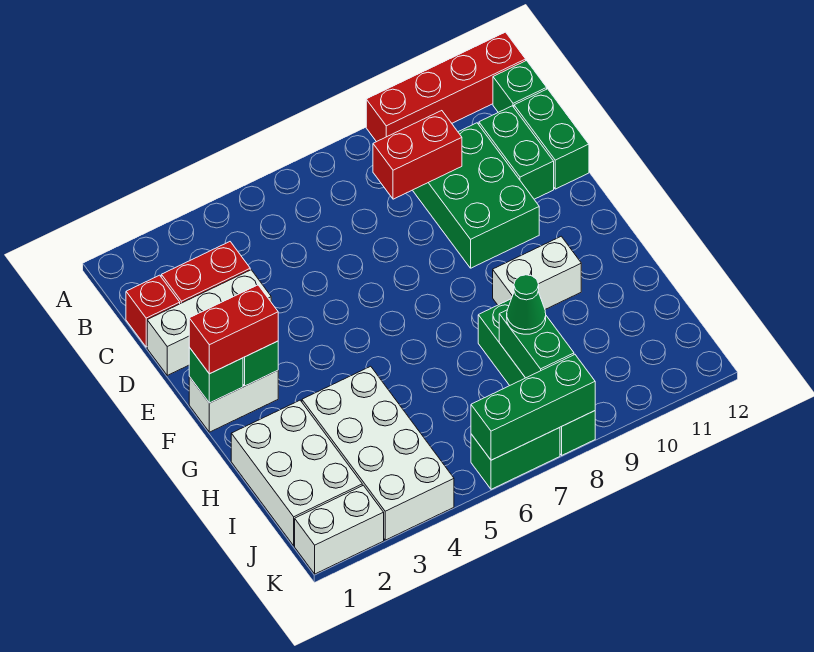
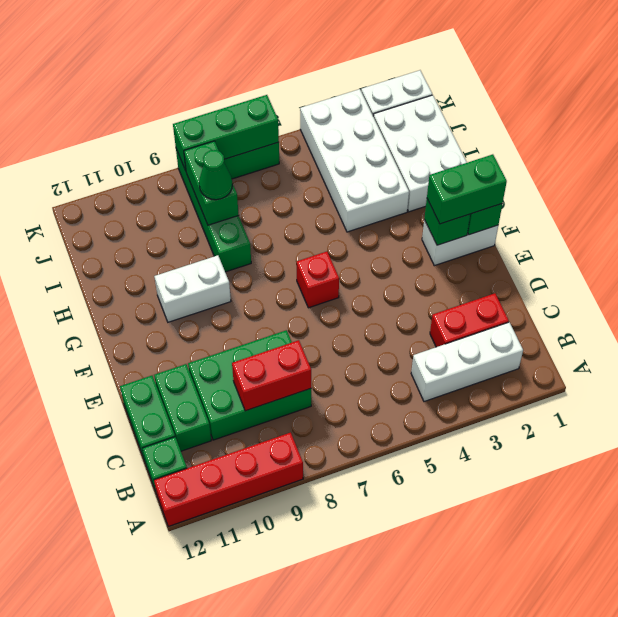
red 1x1 brick [126,275,180,347] -> red 1x1 brick moved to [297,252,339,308]
green 2x3 brick [413,123,539,268] -> green 2x3 brick turned to [188,330,311,440]
white 1x3 brick [147,270,271,375] -> white 1x3 brick moved to [411,322,523,402]
red 1x2 brick [189,285,278,374] -> green 1x2 brick [427,154,507,224]

